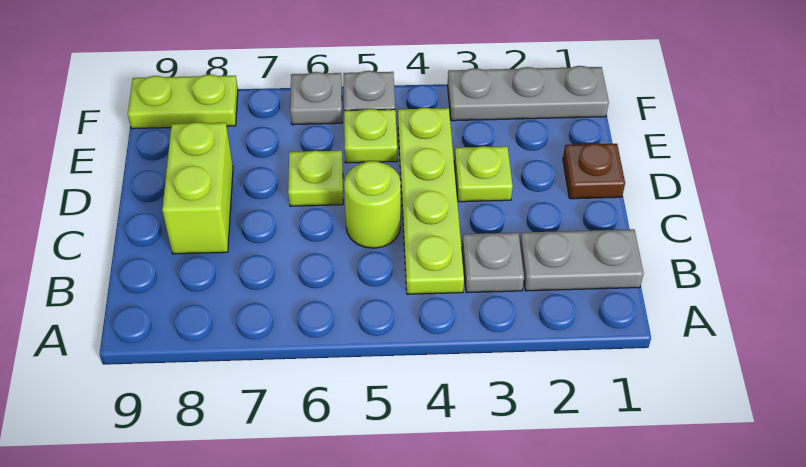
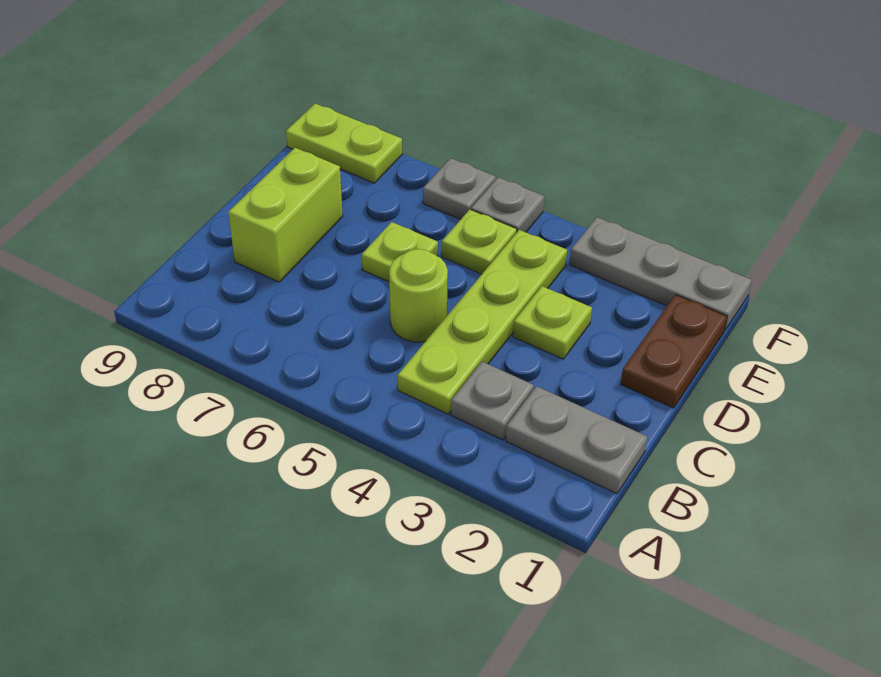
brown 1x1 plate [563,143,625,199] -> brown 1x2 plate [621,295,727,408]

